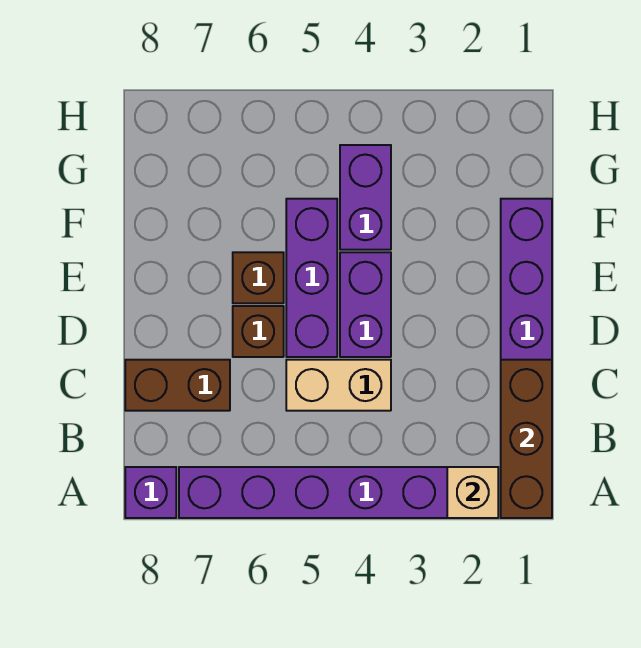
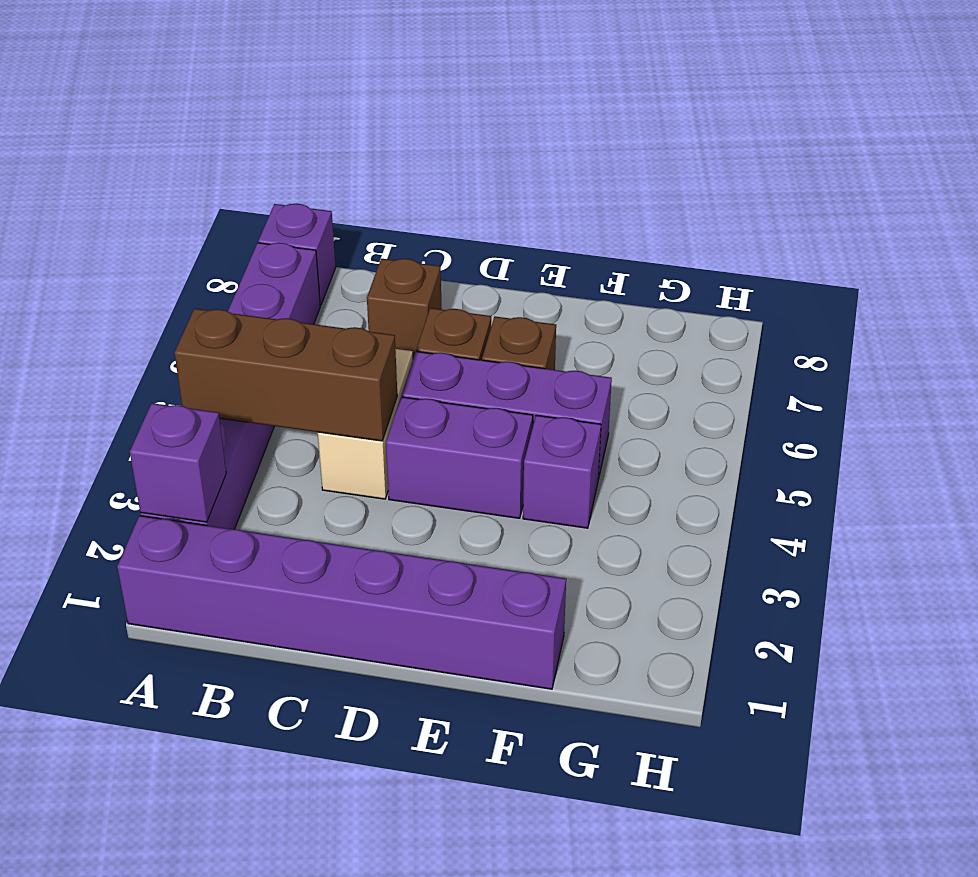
brown 1x3 brick [501,360,552,518] -> brown 1x3 brick moved to [174,309,397,441]
tan 1x1 brick [447,467,498,518] -> purple 1x1 brick [130,403,226,522]
brown 1x2 brick [125,360,230,411] -> brown 1x1 brick [367,259,442,358]
purple 1x2 brick [340,145,391,250] -> purple 1x1 brick [523,415,601,528]

